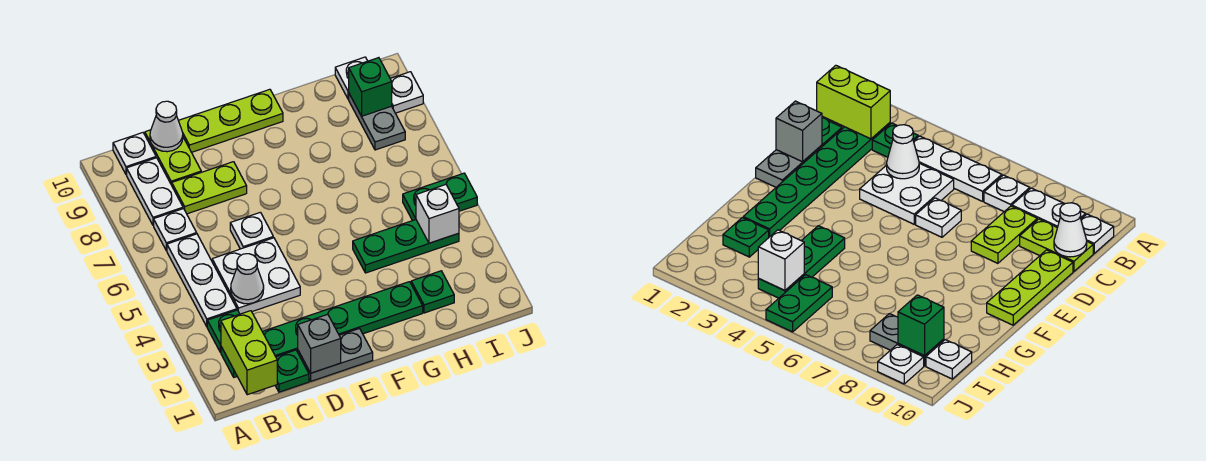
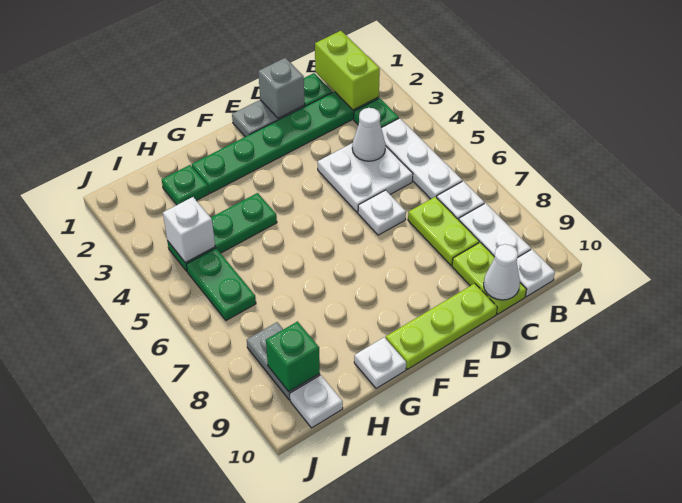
lime 1x2 plate [172,162,247,214] -> lime 1x2 plate turned to [408,197,479,265]
green 1x2 plate [403,173,477,221] -> green 1x2 plate turned to [186,248,256,321]
white 1x1 plate [390,72,423,113] -> white 1x1 plate moved to [354,337,406,389]

